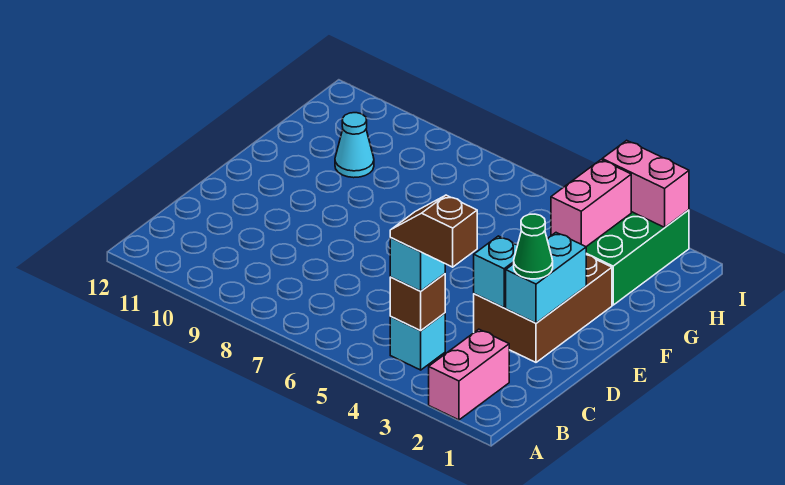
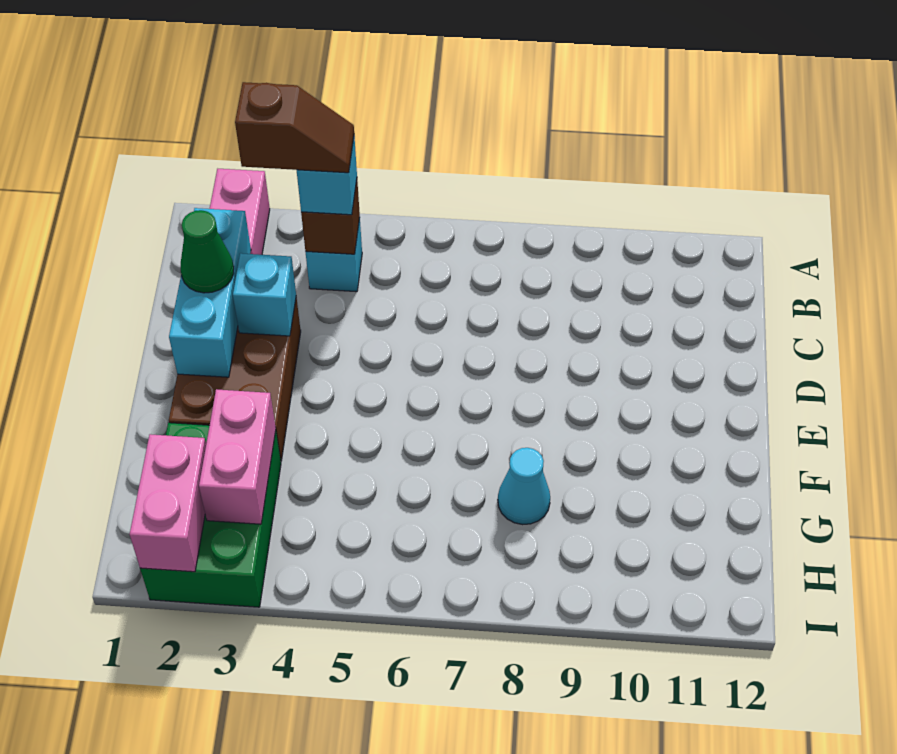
cyan 1x2 brick [506,233,586,323] -> cyan 1x3 brick [169,208,251,377]
cyan 1x1 cone [335,113,374,178] -> cyan 1x1 cone moved to [498,448,550,525]
pink 1x2 brick [602,140,689,227] -> pink 1x2 brick turned to [130,434,206,572]

